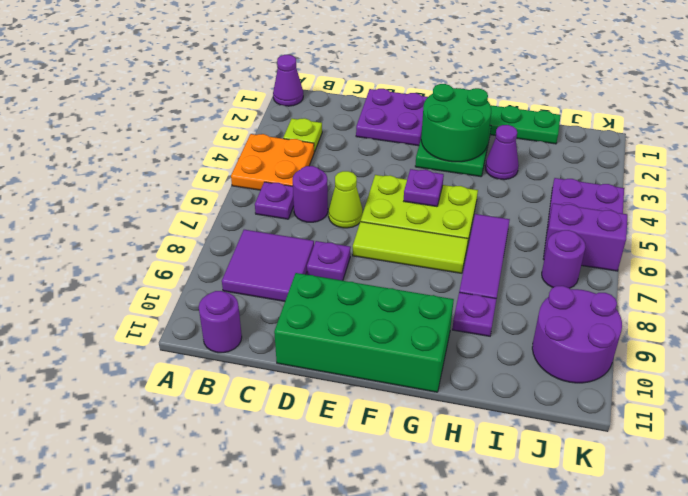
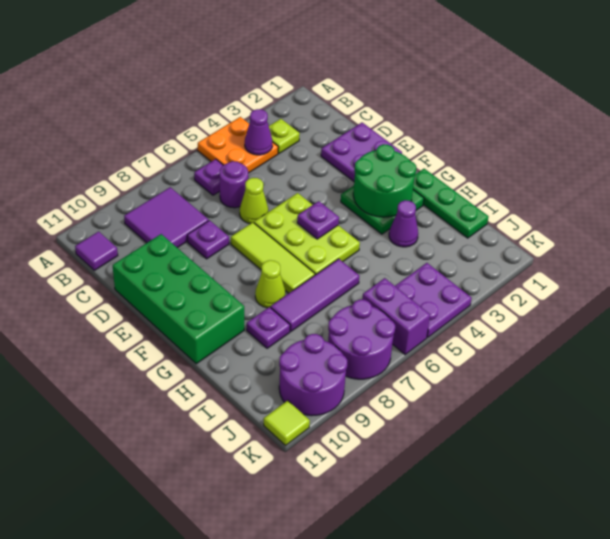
purple 1x1 cone [273,55,303,106] -> purple 1x1 cone moved to [245,109,272,155]
purple 1x1 round brick [199,291,242,353] -> purple 1x1 tile [75,232,118,270]
none -> lime 1x1 cone [255,260,285,308]
purple 1x1 round brick [542,230,586,288] -> purple 2x2 round brick [328,300,395,379]
none -> lime 1x1 tile [264,400,310,445]

